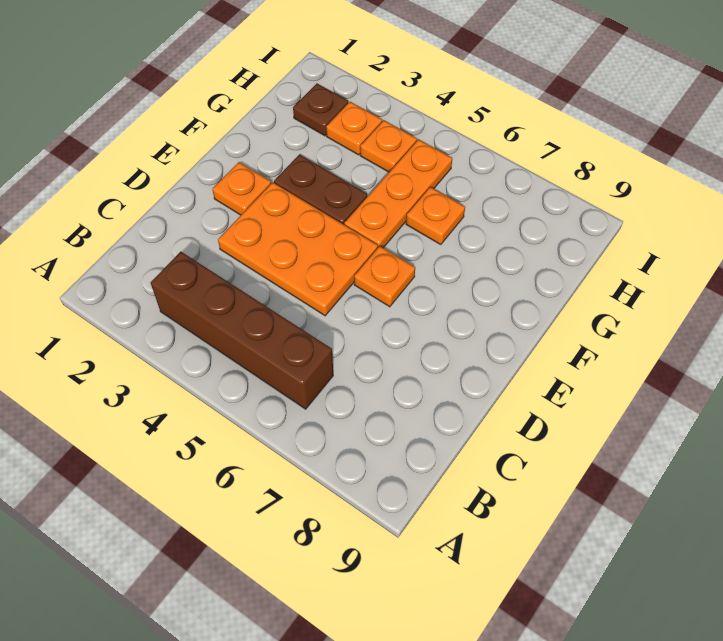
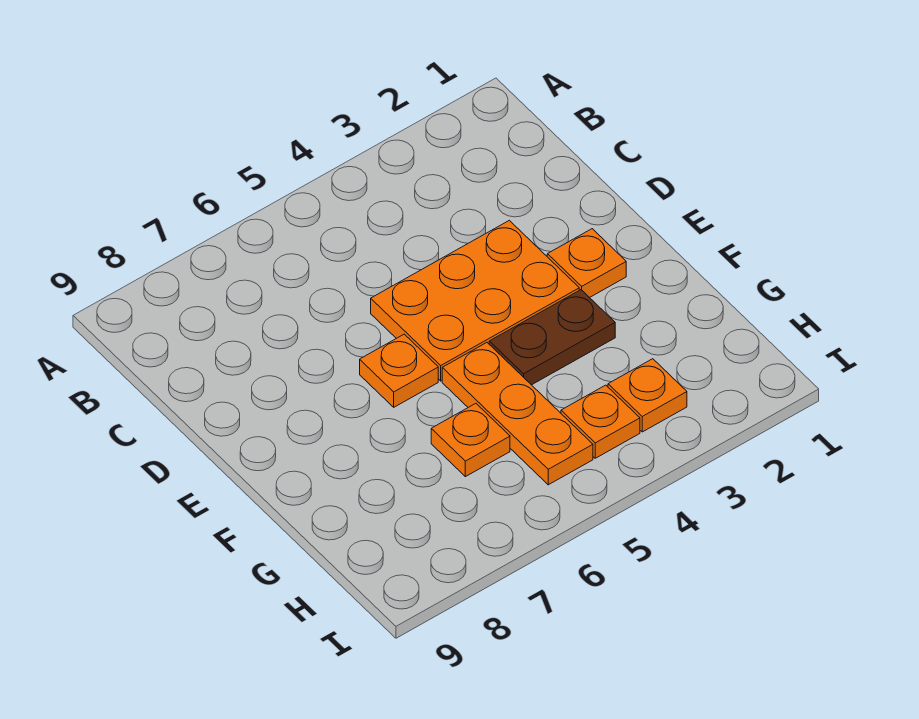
brown 1x4 brick [151,252,333,409] -> none
brown 1x1 plate [293,84,348,136] -> none

